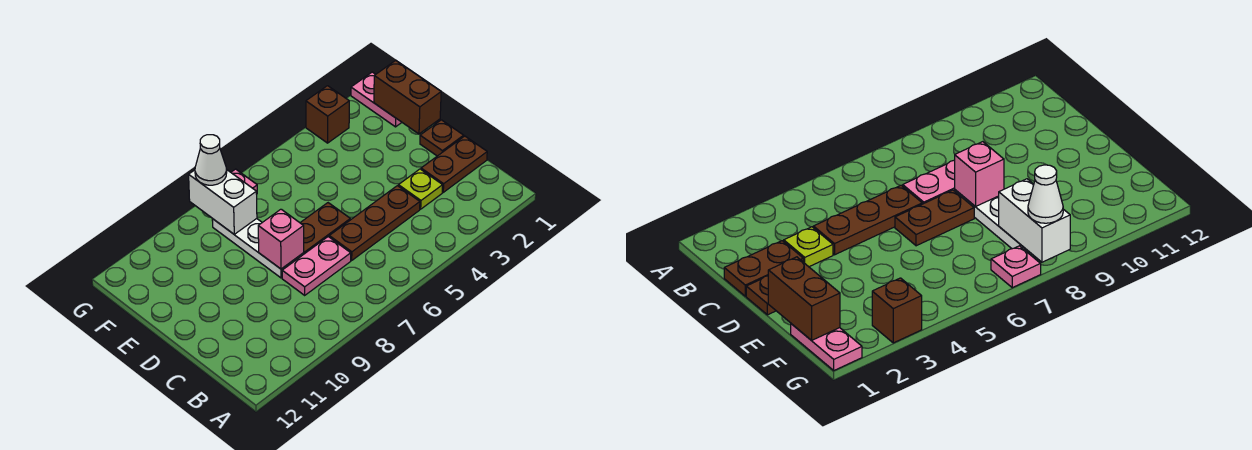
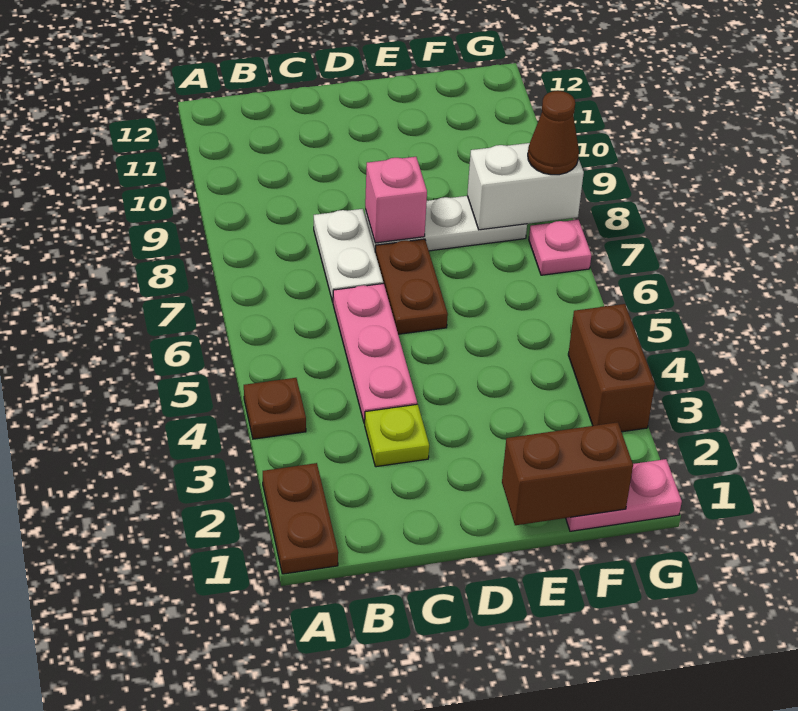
brown 1x2 plate [421,136,487,192] -> brown 1x2 plate moved to [263,463,338,574]
brown 1x3 plate [329,186,420,260] -> pink 1x3 plate [333,283,417,424]
pink 1x2 plate [282,237,351,295] -> white 1x2 plate [314,209,383,302]
brown 1x1 plate [420,120,464,156] -> brown 1x1 plate moved to [244,378,306,439]
brown 1x1 brick [306,86,349,143] -> brown 1x2 brick [568,304,655,432]
white 1x1 cone [195,135,227,185] -> brown 1x1 cone [528,91,579,175]

